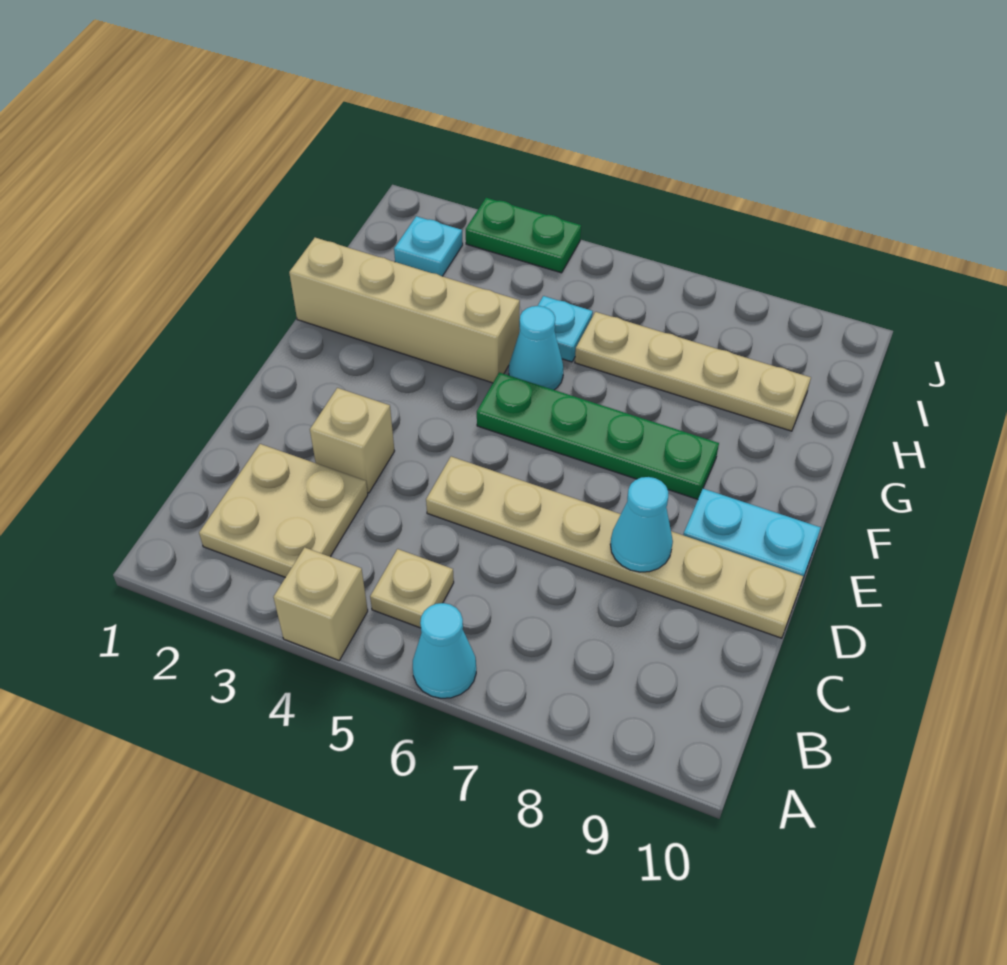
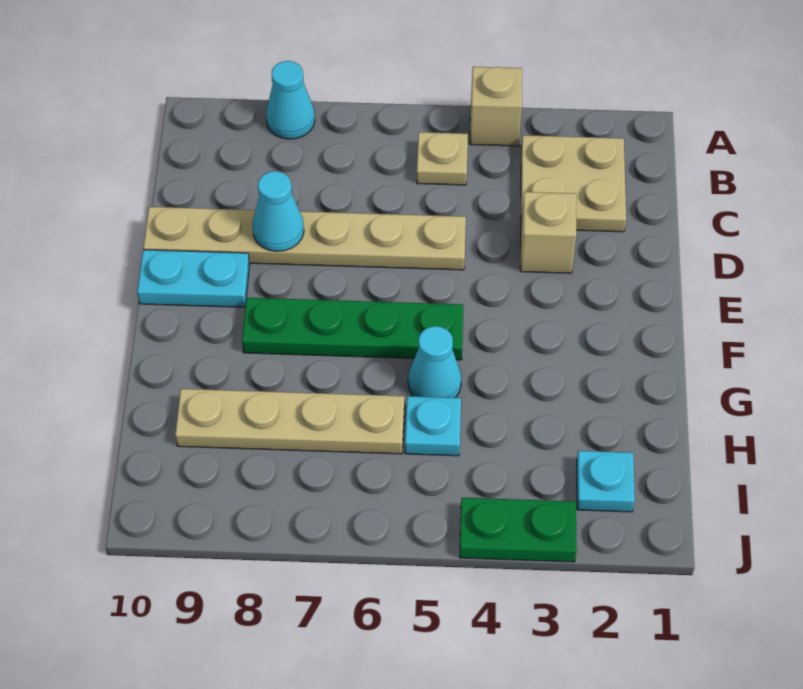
cyan 1x1 cone [413,603,476,698] -> cyan 1x1 cone moved to [266,61,315,139]
tan 1x4 brick [289,238,520,383] -> none

